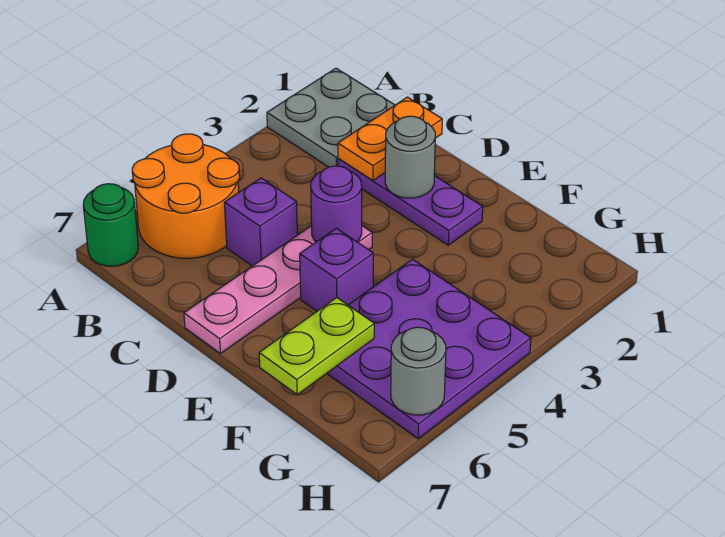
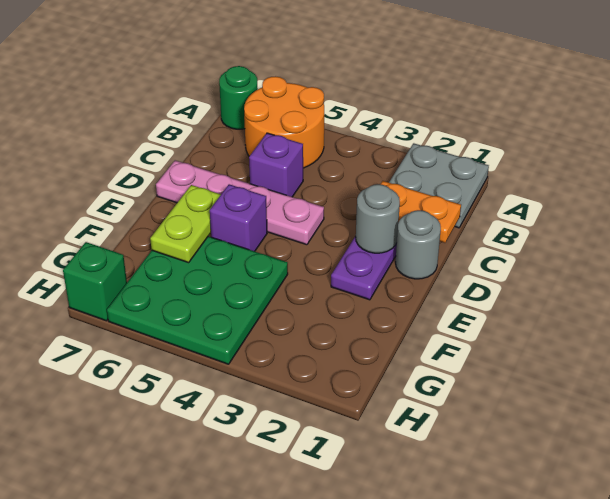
purple 1x1 round brick [311,166,362,242] -> none
purple 3x3 plate [327,259,531,439] -> green 3x3 plate [107,236,288,364]
lime 1x2 plate [259,298,374,395] -> lime 1x2 plate turned to [150,185,221,263]
grey 1x1 round brick [391,327,446,415] -> grey 1x1 round brick moved to [396,210,441,279]
none -> green 1x1 brick [63,242,127,321]

